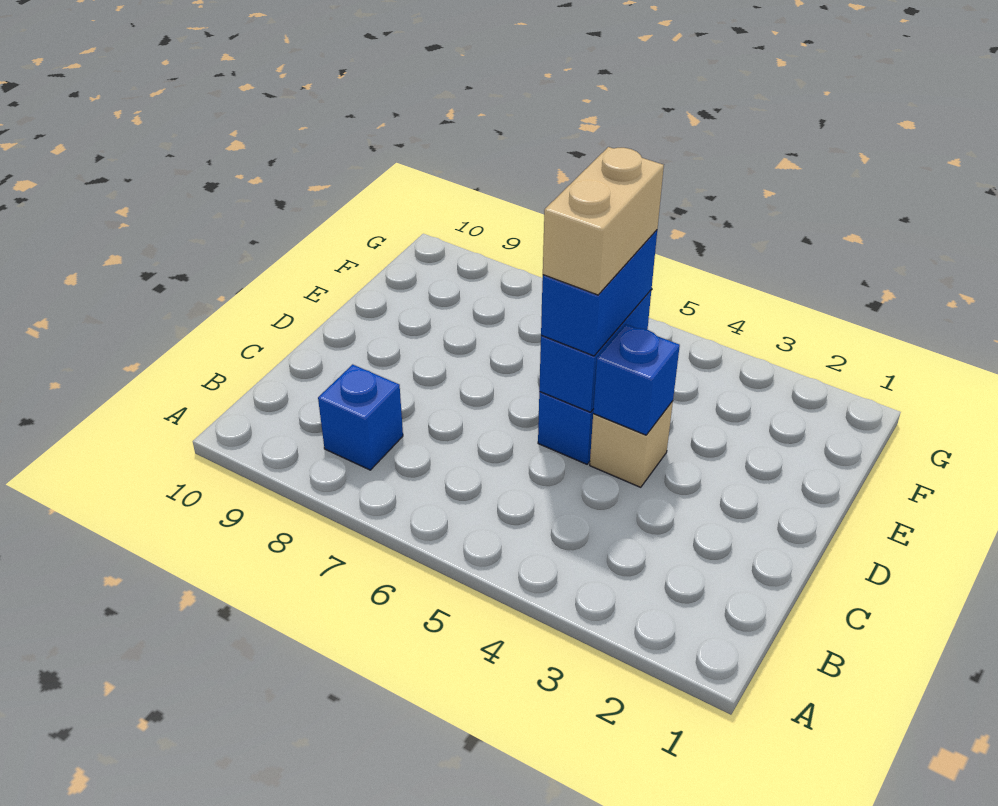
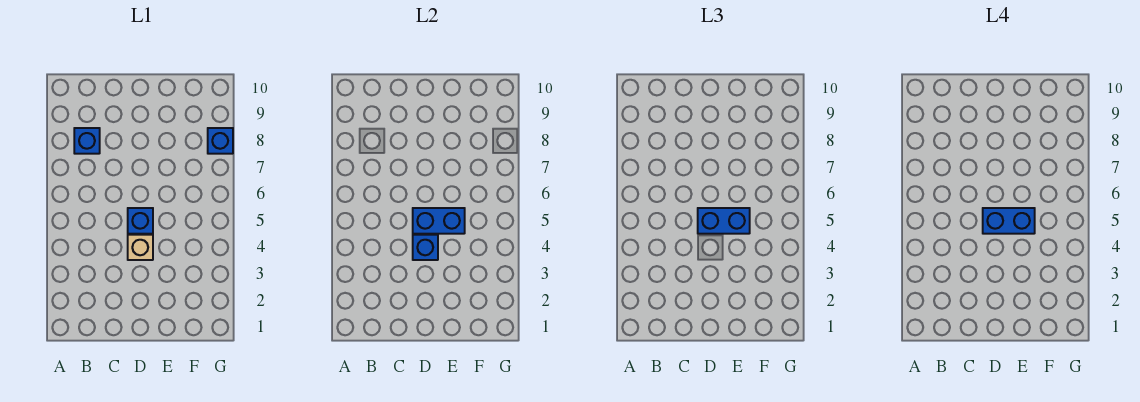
tan 1x2 brick [543,147,664,295] -> blue 1x2 brick [983,208,1035,234]
none -> blue 1x1 brick [208,128,233,154]

